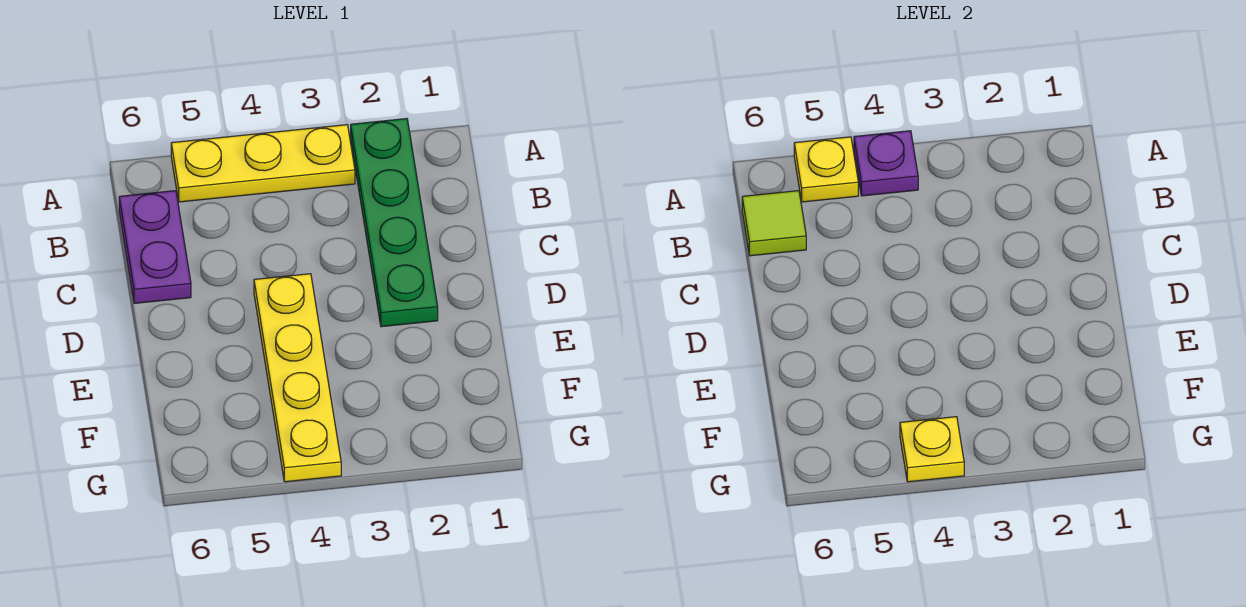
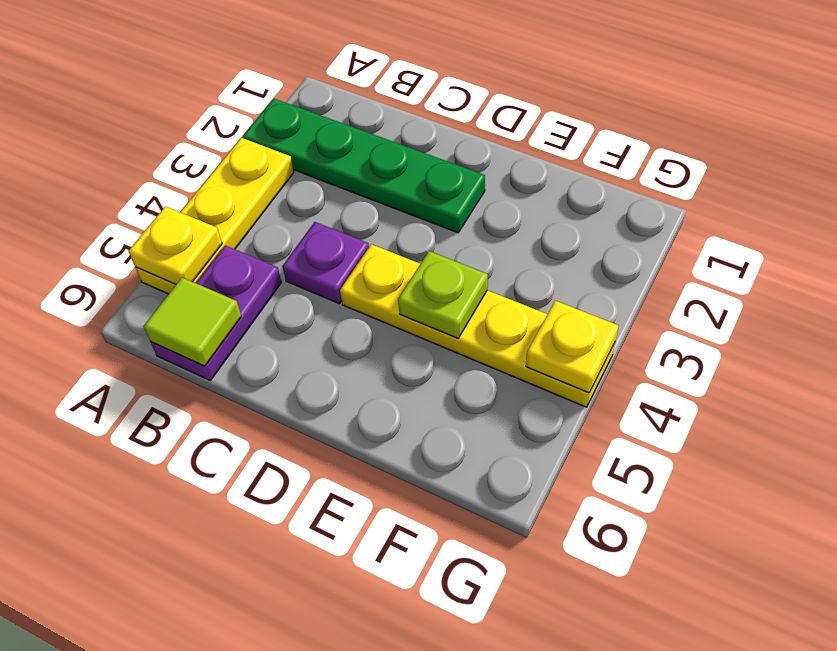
purple 1x1 plate [854,131,918,196] -> purple 1x1 plate moved to [282,222,369,304]
purple 1x2 plate [119,191,191,303] -> purple 1x2 plate turned to [151,245,282,380]
none -> lime 1x1 plate [398,251,488,339]

